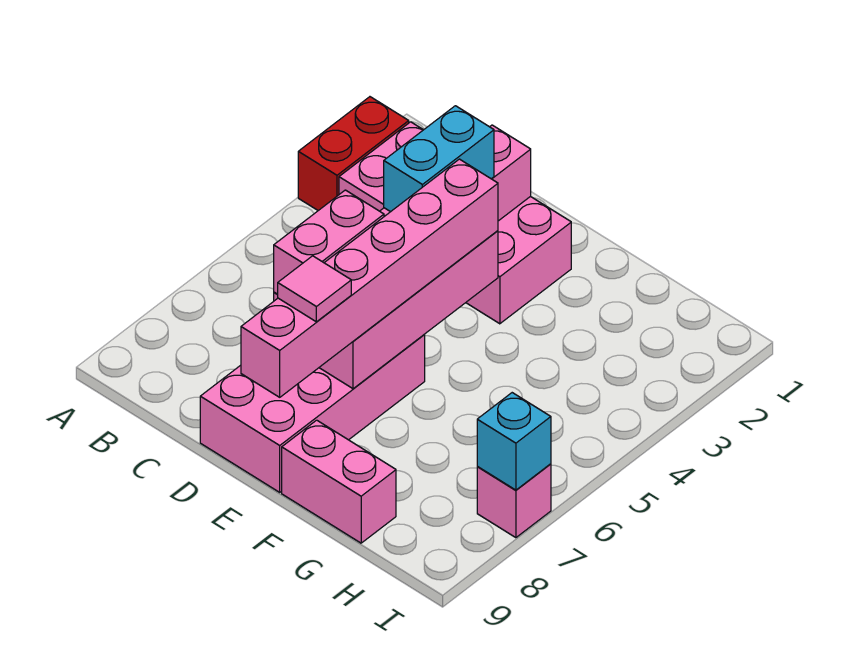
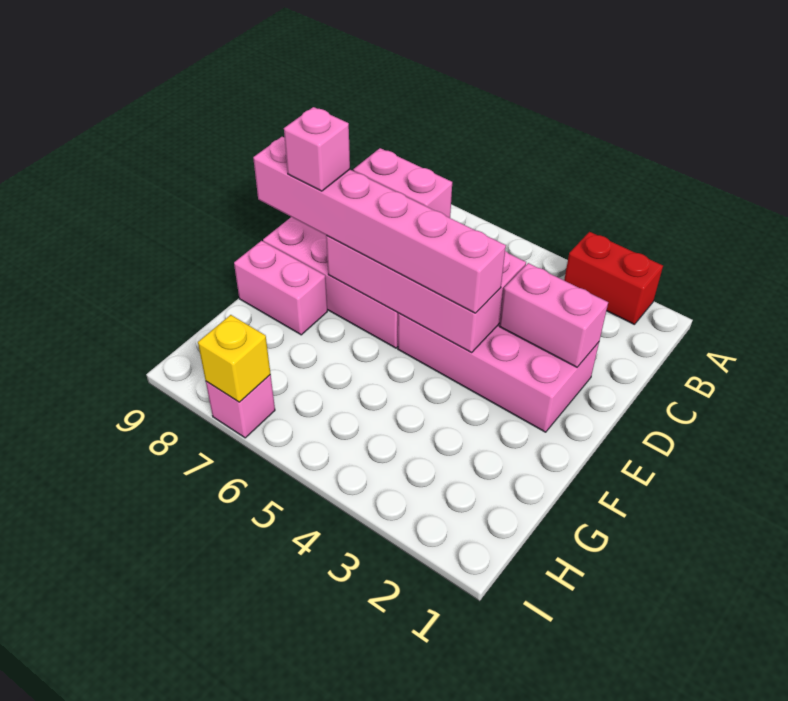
pink 2x4 brick [339,122,571,324] -> pink 2x4 brick turned to [398,313,599,432]
cyan 1x2 brick [384,106,494,212] -> none
pink 1x1 tile [278,256,351,322] -> pink 1x1 brick [284,107,350,191]
pink 1x2 brick [282,420,396,543] -> pink 1x2 brick turned to [234,241,327,335]
cyan 1x1 brick [477,393,551,490] -> yellow 1x1 brick [198,315,271,402]

